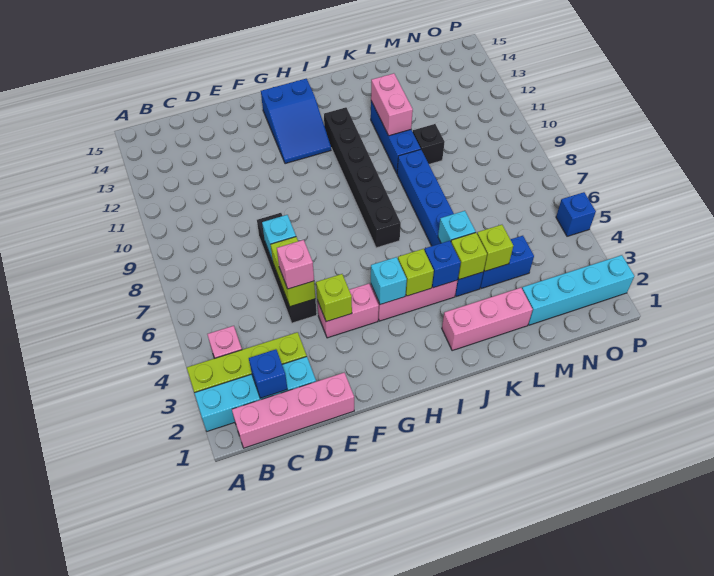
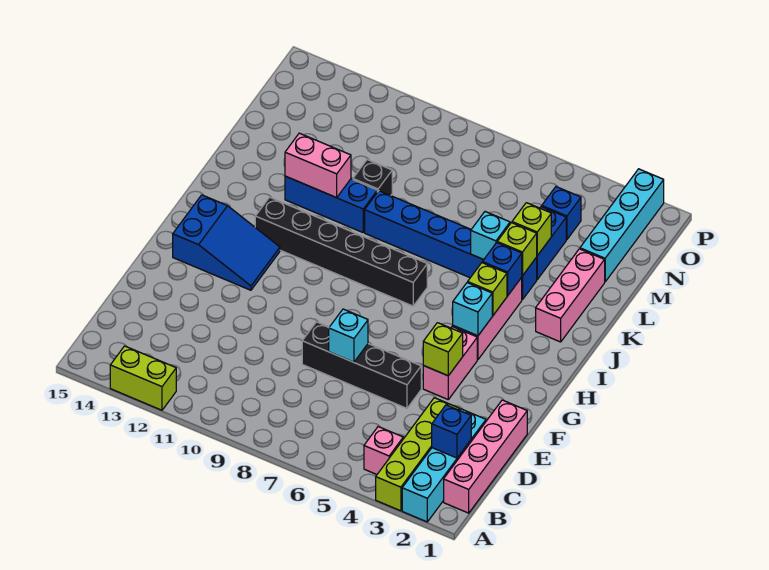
lime 1x2 brick [270,237,315,307] -> lime 1x2 brick moved to [110,346,176,410]
pink 1x1 brick [277,240,314,289] -> none
blue 1x1 brick [556,192,596,236] -> blue 1x1 brick moved to [542,187,581,240]

